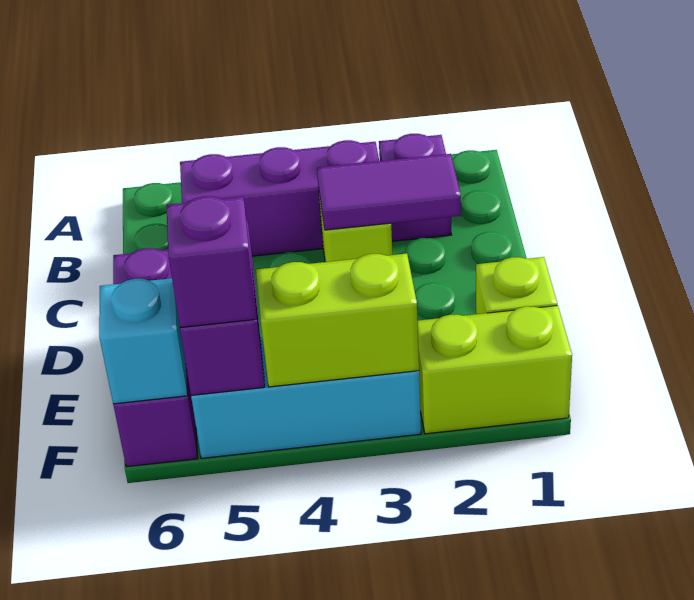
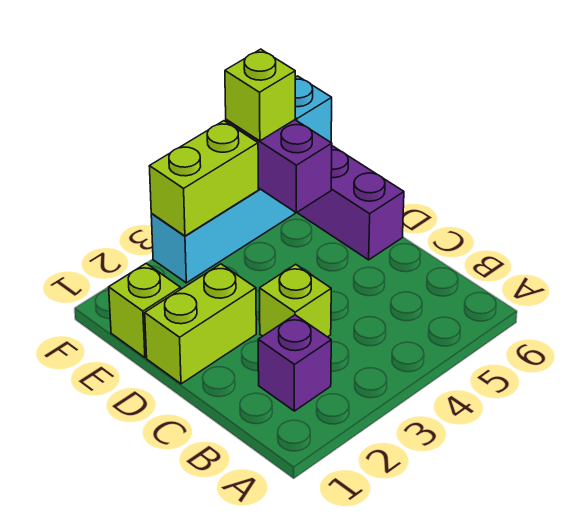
purple 1x3 brick [180,140,379,256] -> none
purple 1x2 tile [317,154,461,230] -> none
lime 1x2 brick [418,306,572,434] -> lime 1x2 brick moved to [145,264,256,384]
purple 1x1 brick [166,196,257,328] -> lime 1x1 brick [225,49,295,141]

